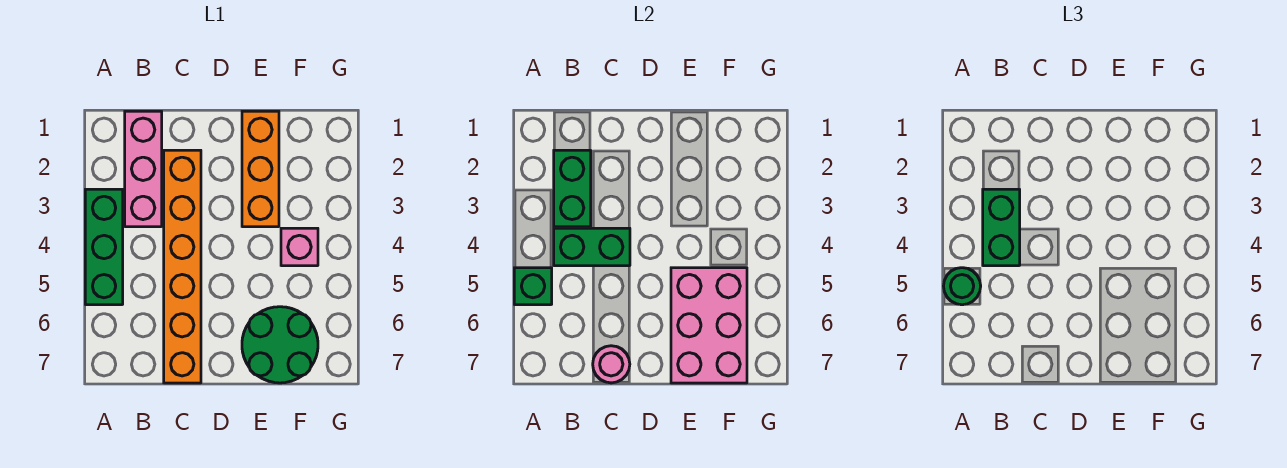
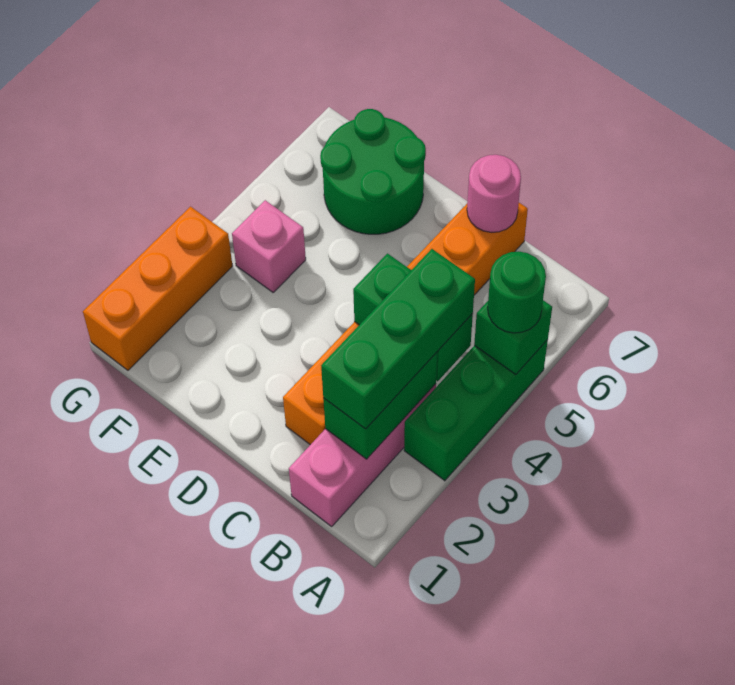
green 1x2 brick [983,189,1020,266] -> green 1x3 brick [321,249,475,429]
orange 1x3 brick [242,111,279,227] -> orange 1x3 brick moved to [83,207,232,370]
pink 2x3 brick [671,268,747,383] -> none

